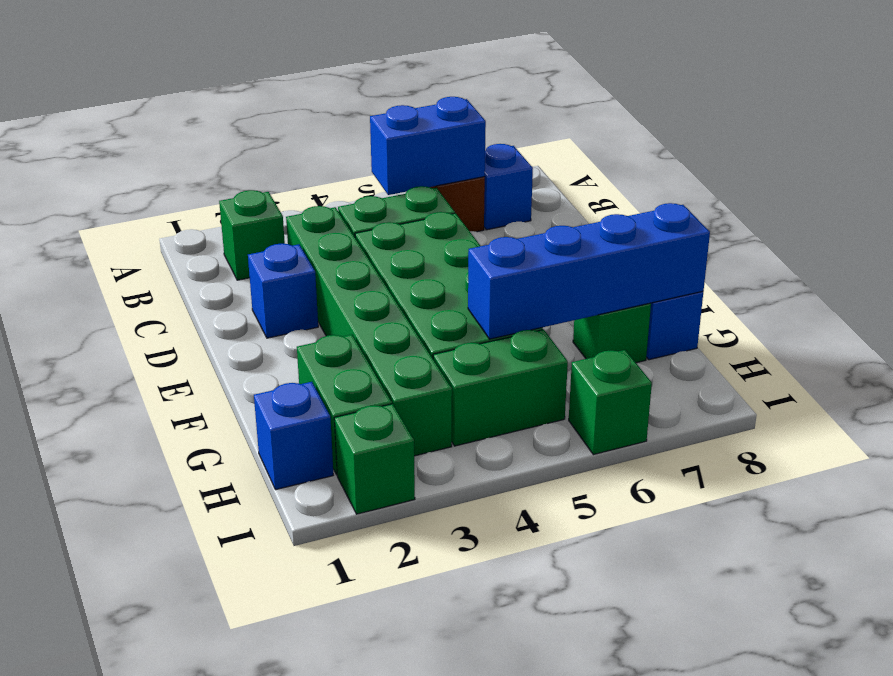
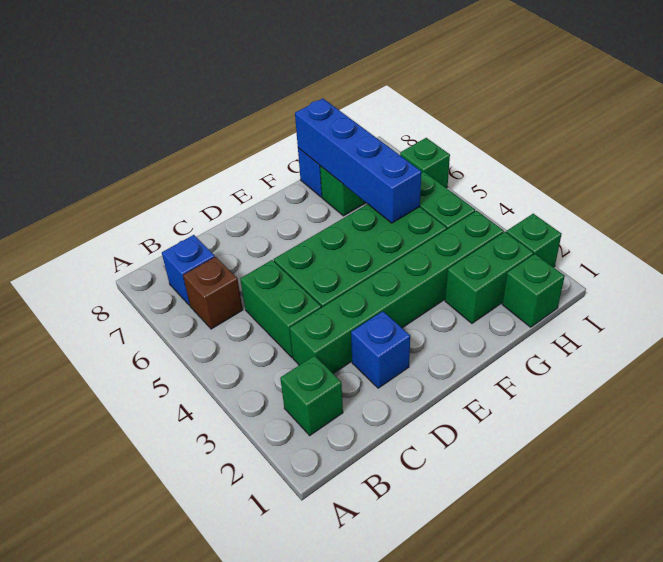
blue 1x2 brick [370,97,486,195] -> none
blue 1x1 brick [254,382,333,490] -> green 1x1 brick [502,254,565,327]

